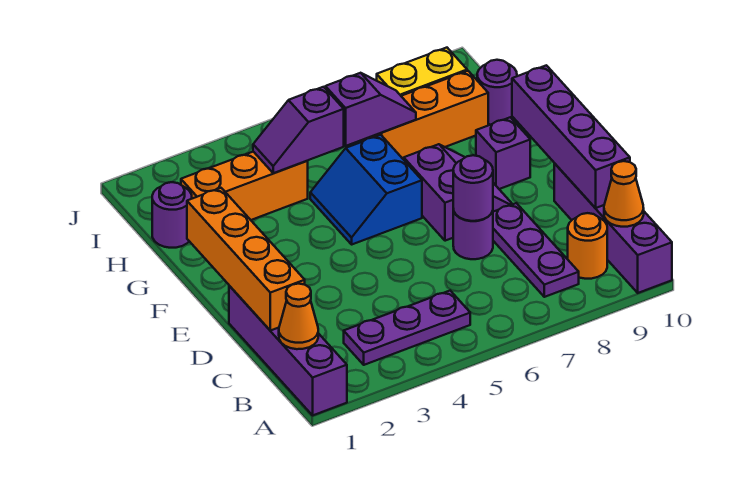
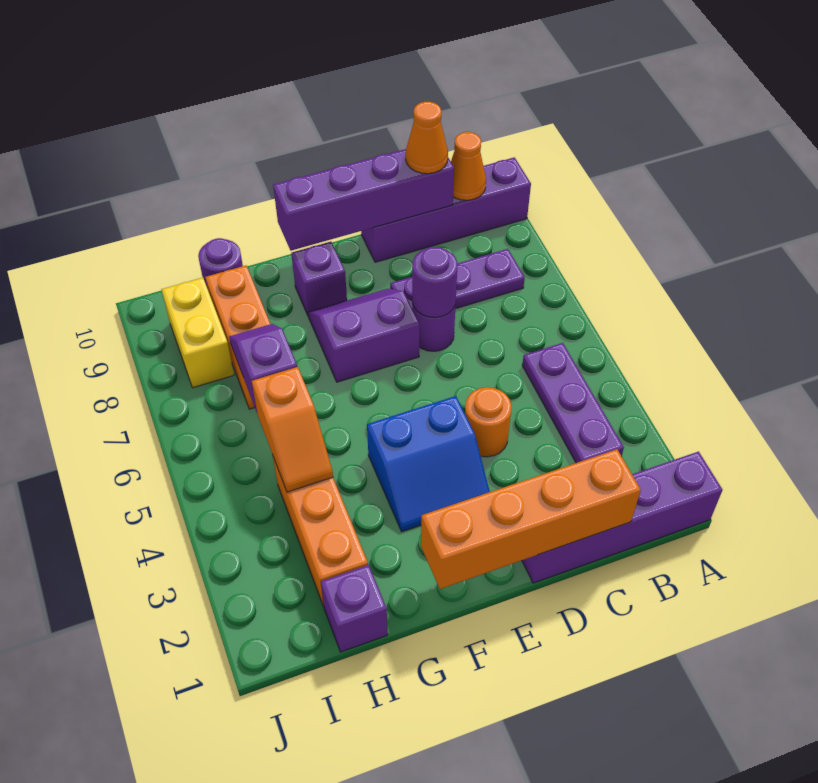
orange 1x1 cone [279,284,318,349] -> orange 1x1 cone moved to [406,102,448,174]
orange 1x1 round brick [568,213,607,279] -> orange 1x1 round brick moved to [465,387,512,457]
blue 2x2 slope [310,135,422,244] -> blue 2x2 slope moved to [367,396,490,532]
purple 1x1 round brick [152,182,192,248] -> purple 1x1 brick [321,565,388,652]
purple 1x2 slope [253,87,344,173] -> orange 1x2 slope [252,367,333,492]

